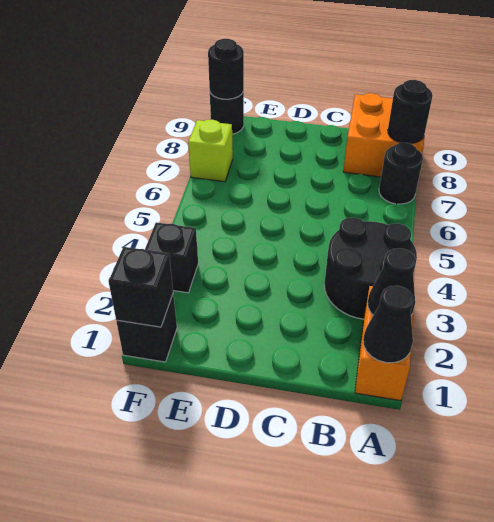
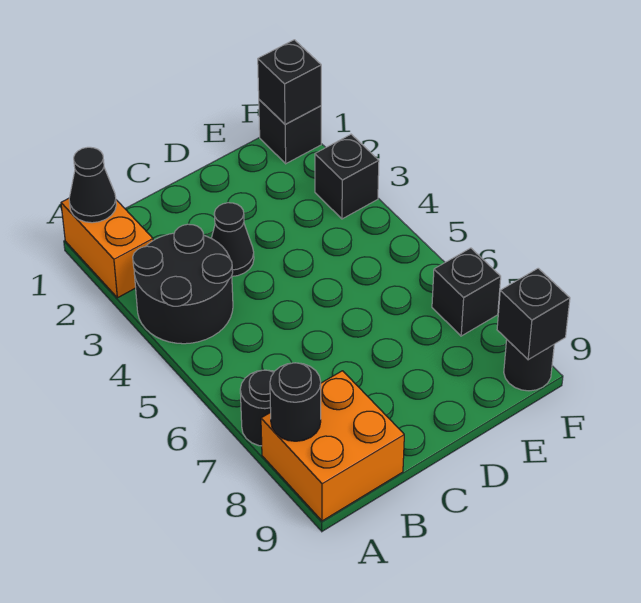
black 1x1 cone [368,248,416,315] -> black 1x1 cone moved to [211,203,254,276]
lime 1x1 brick [188,120,233,182] -> black 1x1 brick [432,248,501,336]
black 1x1 round brick [208,39,244,99] -> black 1x1 brick [497,268,570,360]

